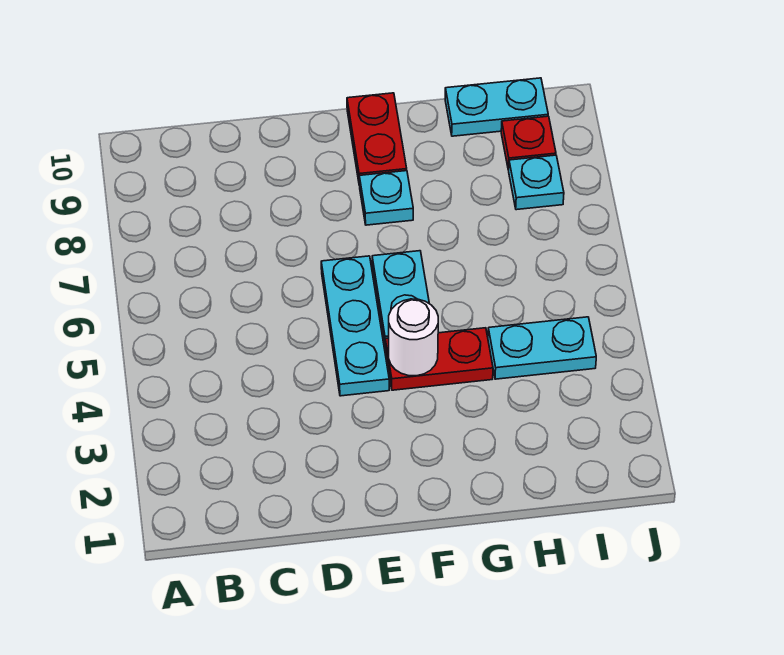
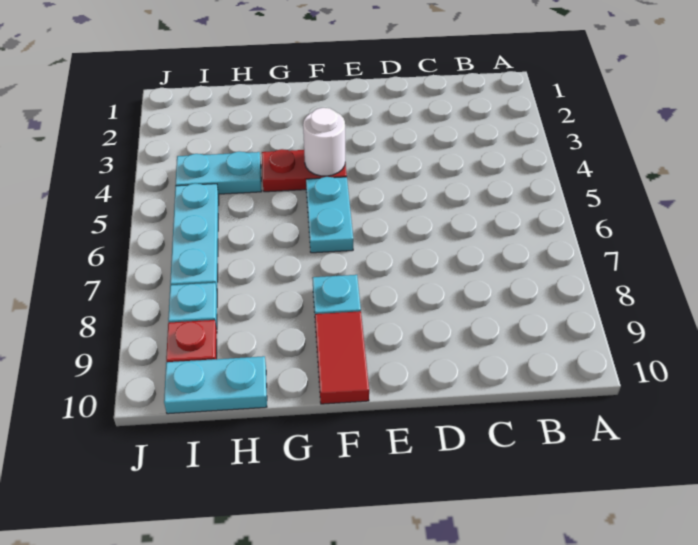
cyan 1x3 plate [321,256,389,396] -> cyan 1x3 plate moved to [170,183,219,289]
red 1x2 plate [347,93,407,185] -> red 1x2 tile [315,311,369,404]

